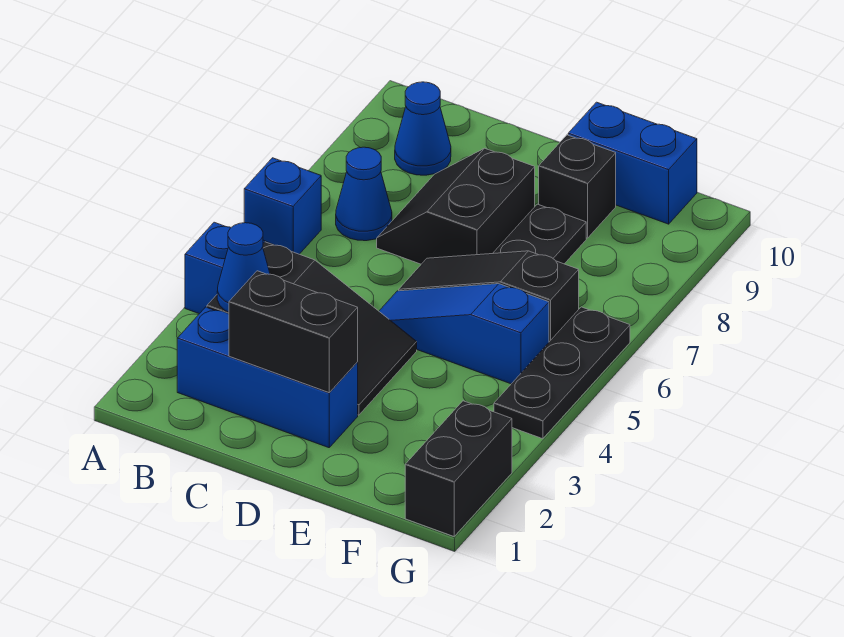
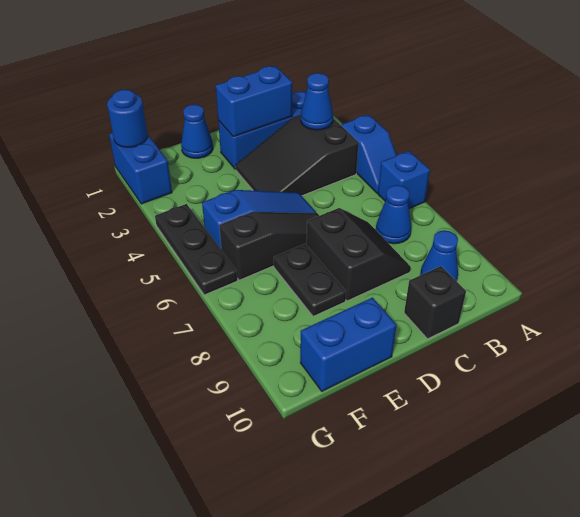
black 1x2 brick [229,271,358,393] -> blue 1x2 brick [216,66,292,137]
none -> blue 1x1 cone [181,104,213,158]
black 1x1 brick [539,135,616,238] -> black 1x1 brick moved to [404,266,466,339]
black 1x2 brick [405,401,512,536] -> blue 1x2 brick [109,133,172,204]
none -> blue 1x1 round brick [107,90,147,147]

